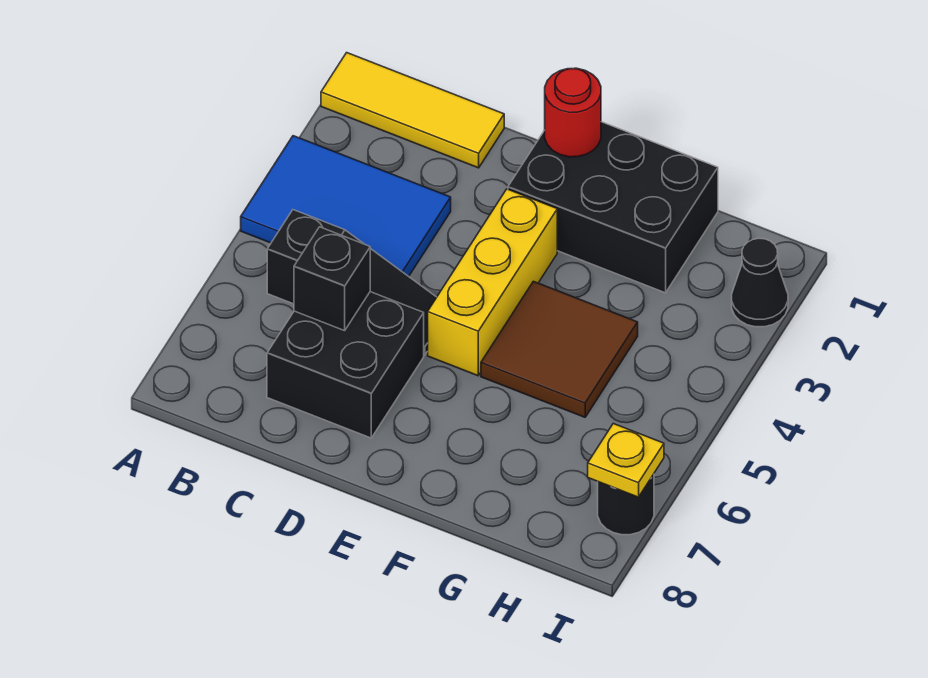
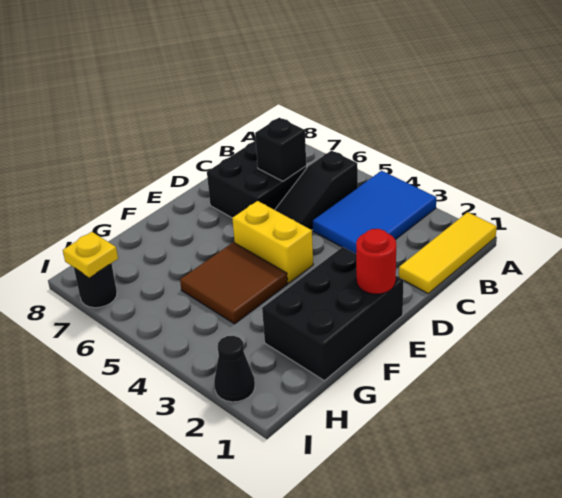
yellow 1x3 brick [428,189,557,376] -> yellow 1x2 brick [232,201,313,283]

